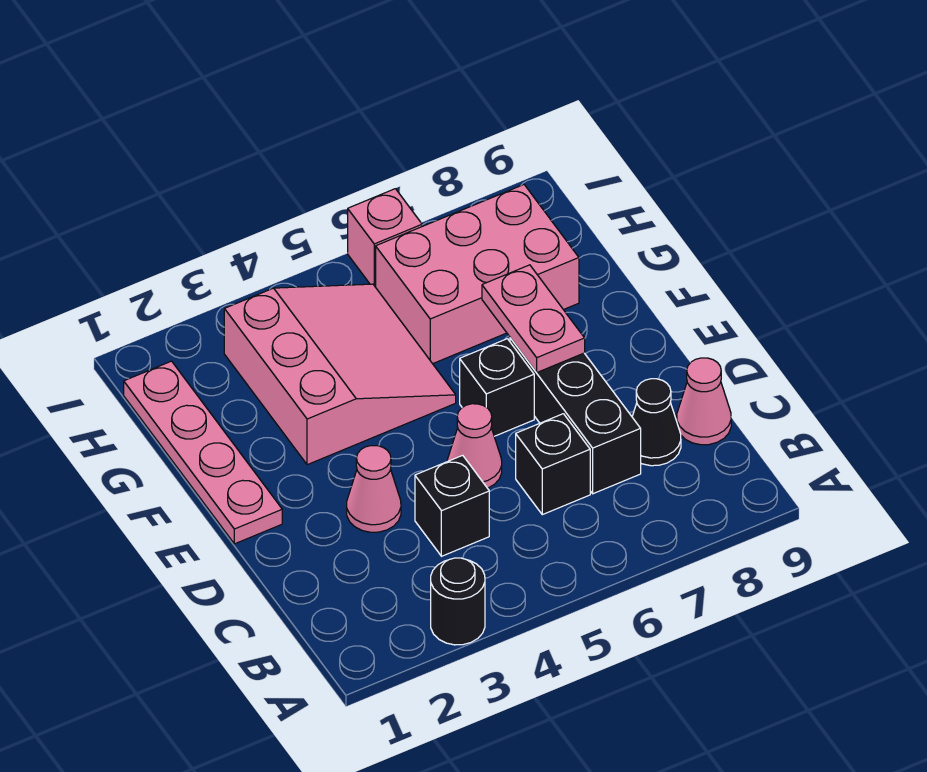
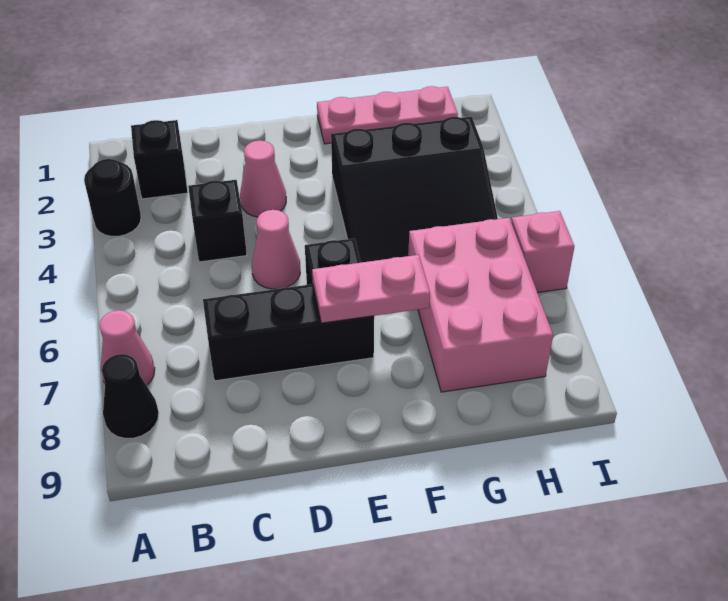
black 1x1 brick [516,414,590,515] -> black 1x1 brick moved to [131,120,188,199]
black 1x1 cone [632,379,681,466] -> black 1x1 cone moved to [102,354,159,438]
pink 1x1 cone [677,358,731,445] -> pink 1x1 cone moved to [99,310,155,385]
pink 1x4 plate [124,361,282,544] -> pink 1x3 plate [317,86,458,144]
pink 3x3 slope [224,284,456,465] -> black 3x3 slope [331,117,498,263]

